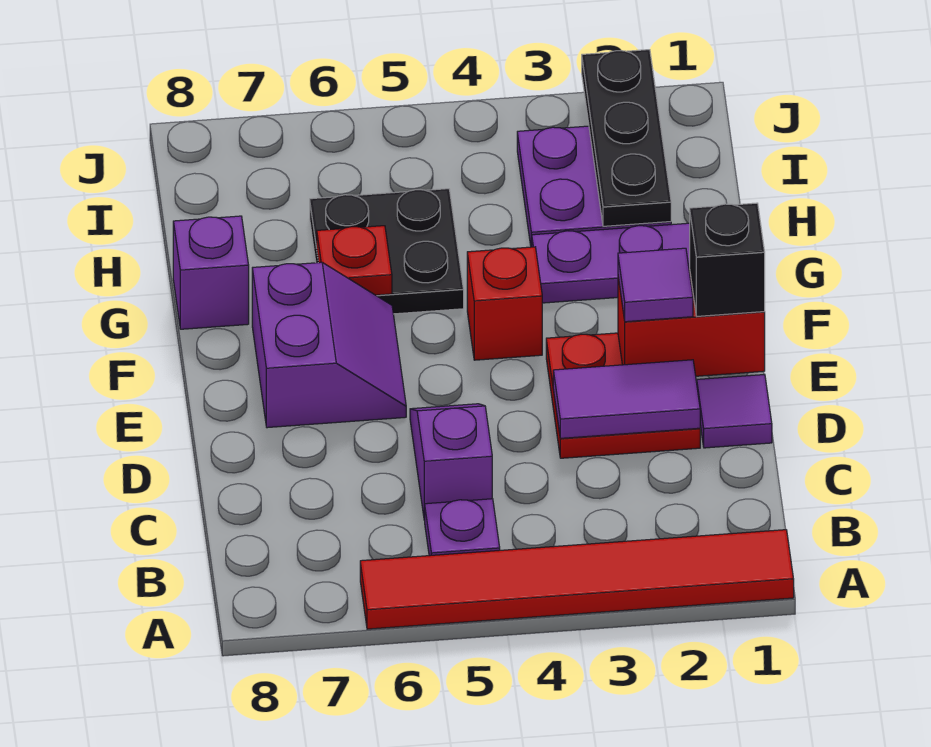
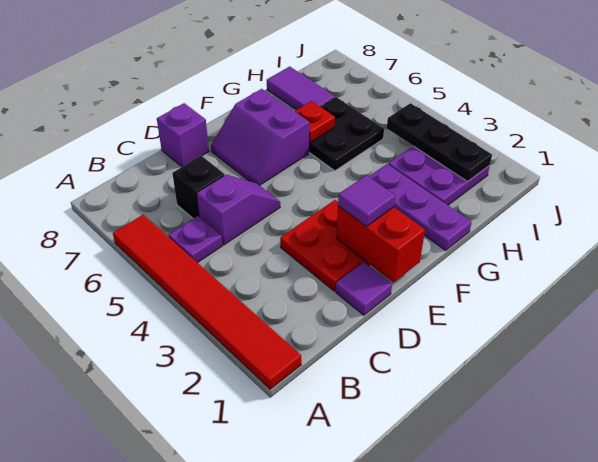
purple 1x2 tile [553,360,700,438] -> purple 1x2 tile moved to [267,66,335,110]
black 1x1 brick [690,203,765,316] -> black 1x1 brick moved to [172,156,225,219]
purple 2x2 slope [252,262,406,428] -> purple 2x2 slope turned to [211,89,309,186]
red 1x1 brick [467,247,542,360] -> none
purple 1x1 brick [173,216,249,329] -> purple 1x1 brick moved to [157,103,209,167]
black 1x3 plate [582,50,671,226] -> black 1x3 plate turned to [387,103,492,182]

